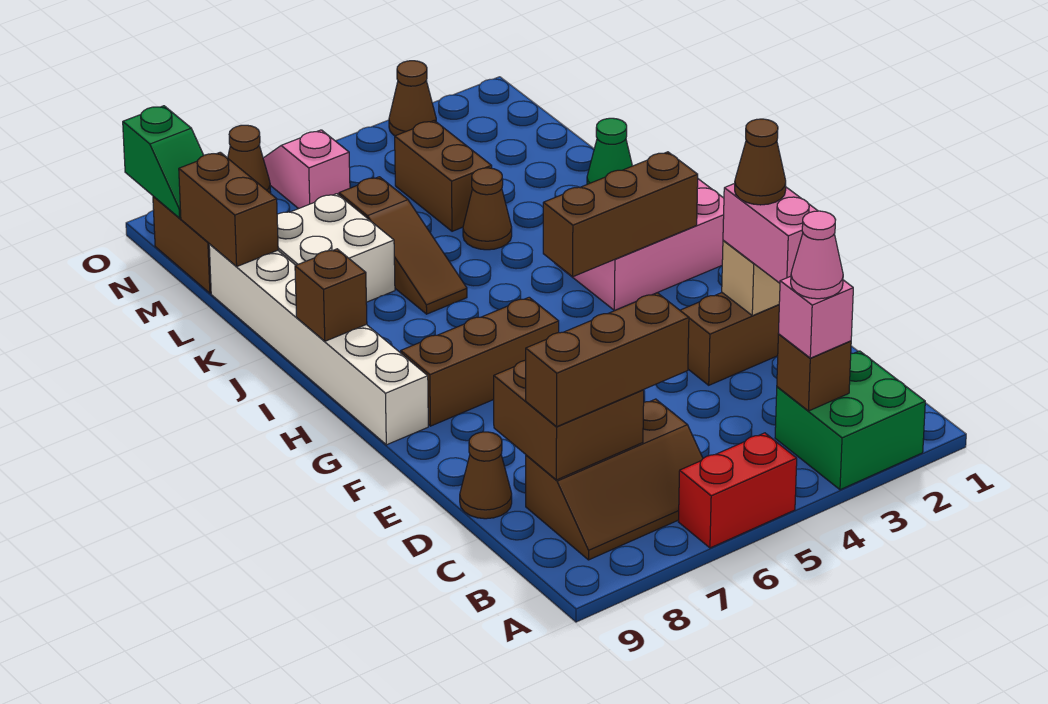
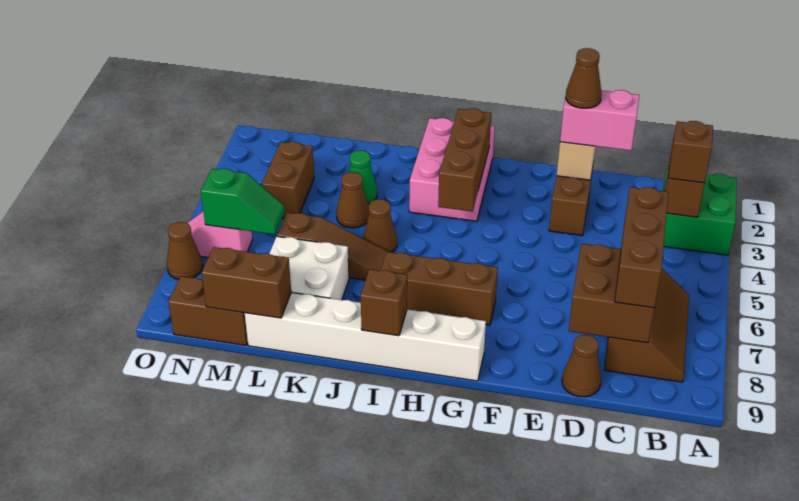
red 1x2 brick [678,433,797,548] -> none
pink 1x1 brick [778,276,853,358] -> brown 1x1 brick [669,121,713,183]
pink 1x1 cone [791,211,843,299] -> none
brown 1x3 brick [401,297,559,426] -> brown 1x3 brick turned to [381,252,498,325]
green 1x1 cone [587,118,632,184] -> green 1x1 cone moved to [349,150,377,204]
brown 1x2 brick [395,121,492,231] -> brown 1x2 brick turned to [262,142,314,219]
green 1x2 slope [123,106,204,218] -> green 1x2 slope moved to [201,169,285,234]
brown 1x1 cone [389,61,436,136] -> brown 1x1 cone moved to [363,199,397,252]

